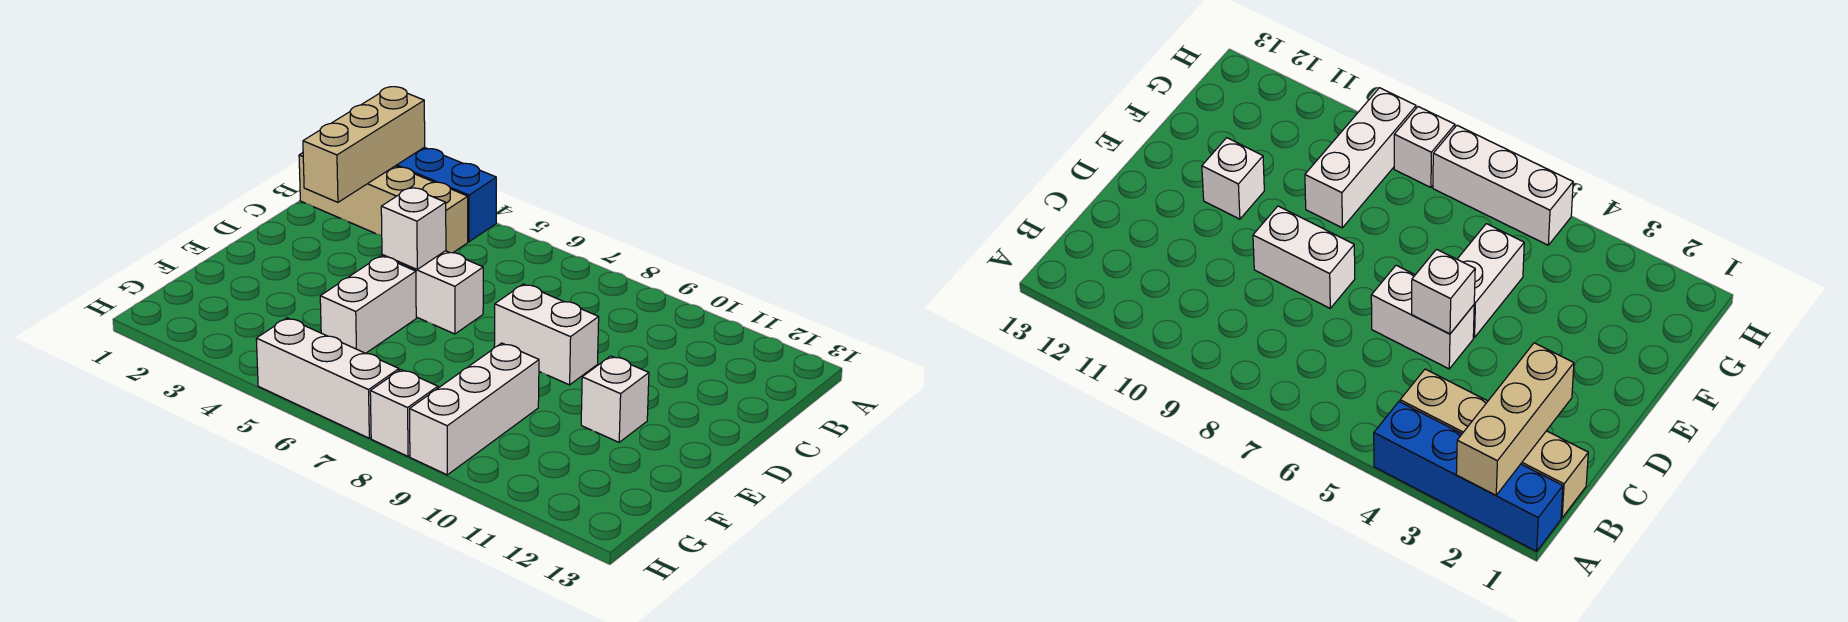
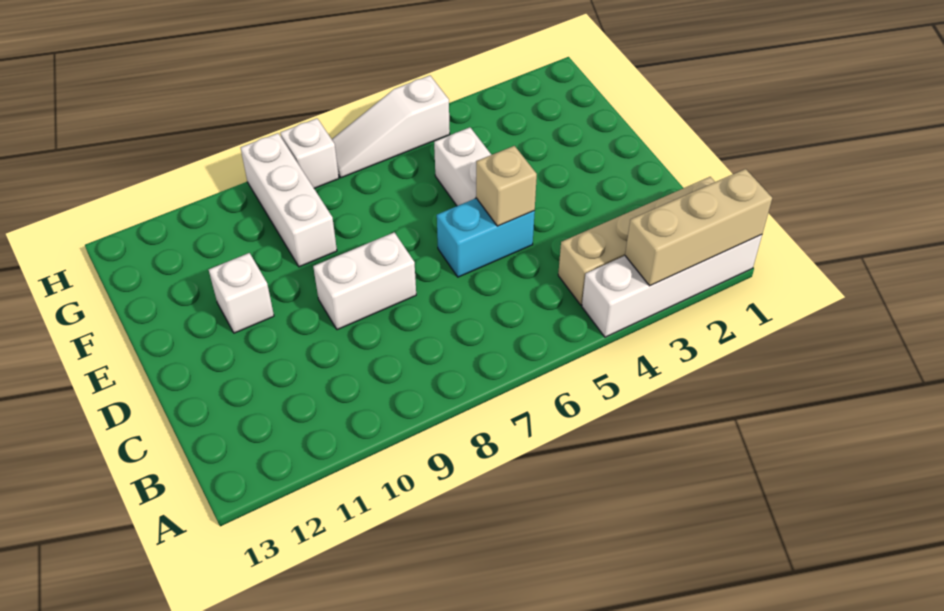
blue 1x4 brick [396,147,496,242] -> white 1x4 brick [582,235,762,337]
tan 1x3 brick [303,87,425,202] -> tan 1x3 brick turned to [625,169,772,286]
white 1x2 brick [382,251,483,334] -> cyan 1x2 brick [437,198,535,277]
white 1x1 brick [381,187,446,269] -> tan 1x1 brick [476,146,537,226]
white 1x3 brick [256,318,399,438] -> white 1x3 slope [332,76,450,178]

